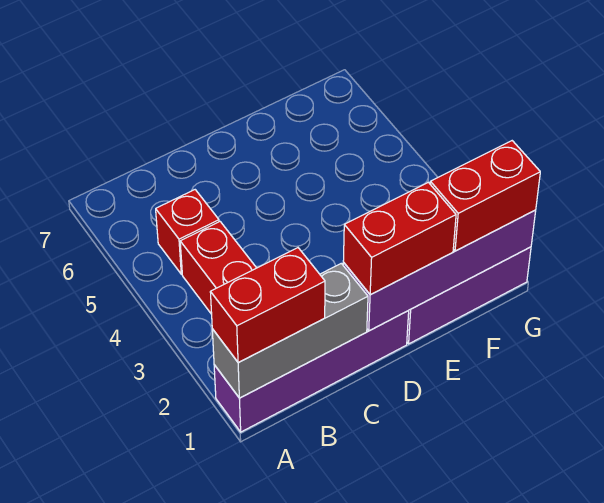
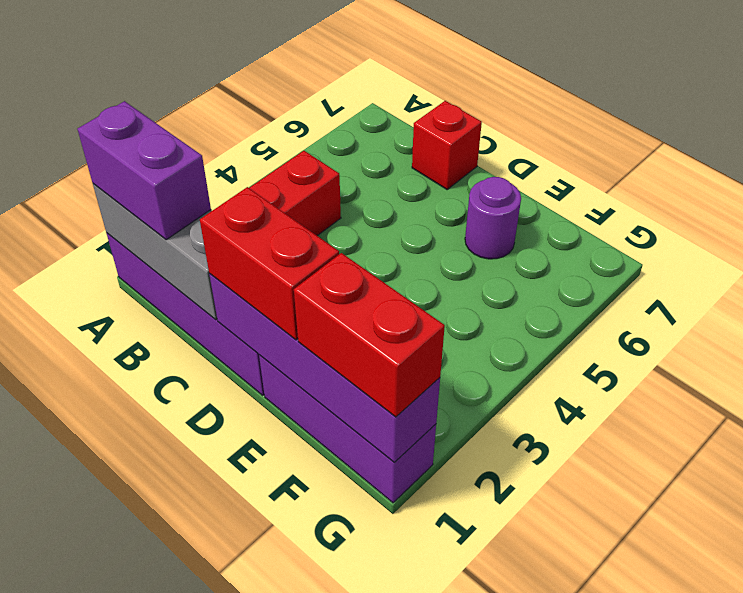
red 1x2 brick [210,248,325,362] -> purple 1x2 brick [78,101,211,240]
red 1x1 brick [156,190,219,274] -> red 1x1 brick moved to [412,101,482,189]
none -> purple 1x1 round brick [465,177,521,259]

